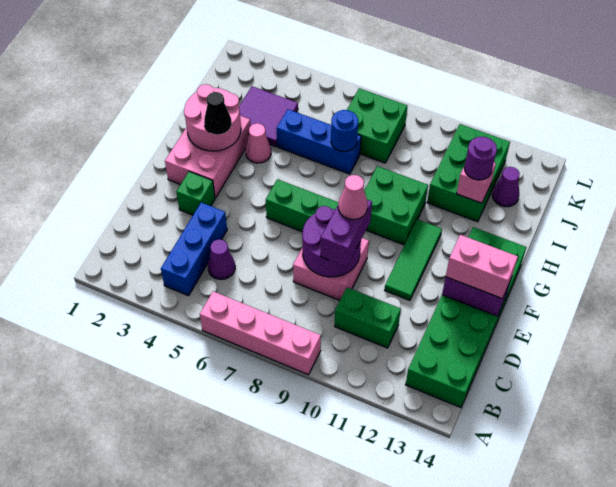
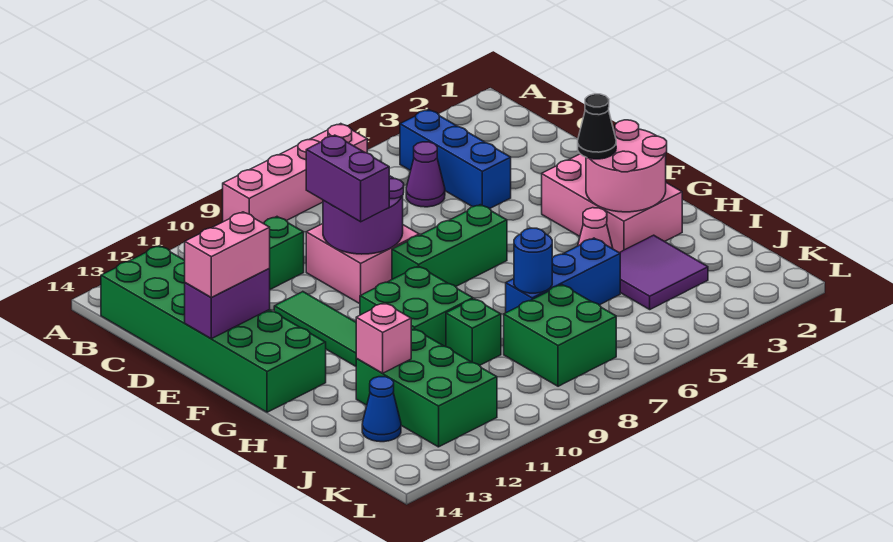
green 1x1 brick [176,172,215,215] -> green 1x1 brick moved to [446,299,501,366]
pink 1x1 cone [338,175,368,220] -> none
purple 1x1 round brick [464,137,497,180] -> none
purple 1x1 cone [492,167,520,207] -> blue 1x1 cone [362,377,401,442]

